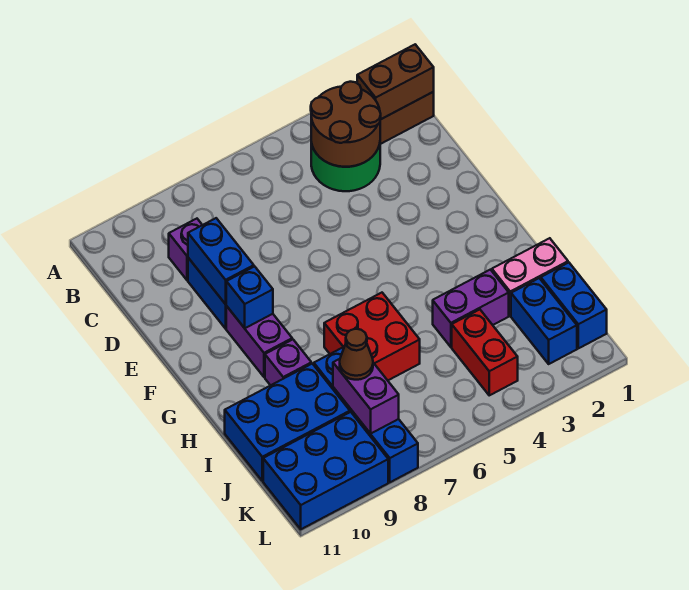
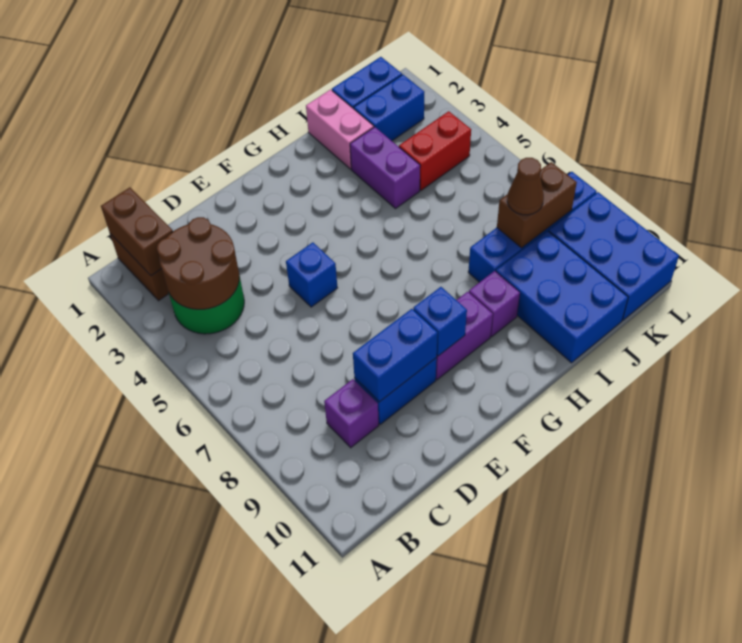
none -> blue 1x1 brick [286,242,337,307]
red 2x2 brick [324,293,420,380] -> none
purple 1x2 brick [333,359,399,434] -> brown 1x2 brick [497,162,577,248]

